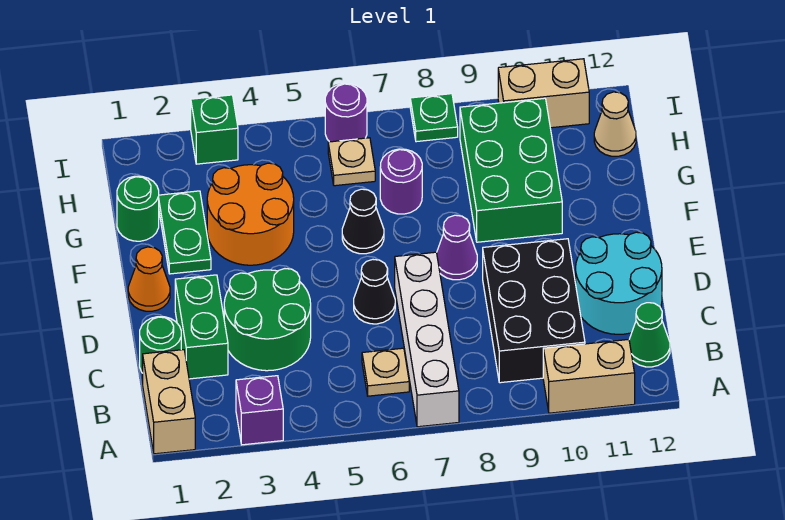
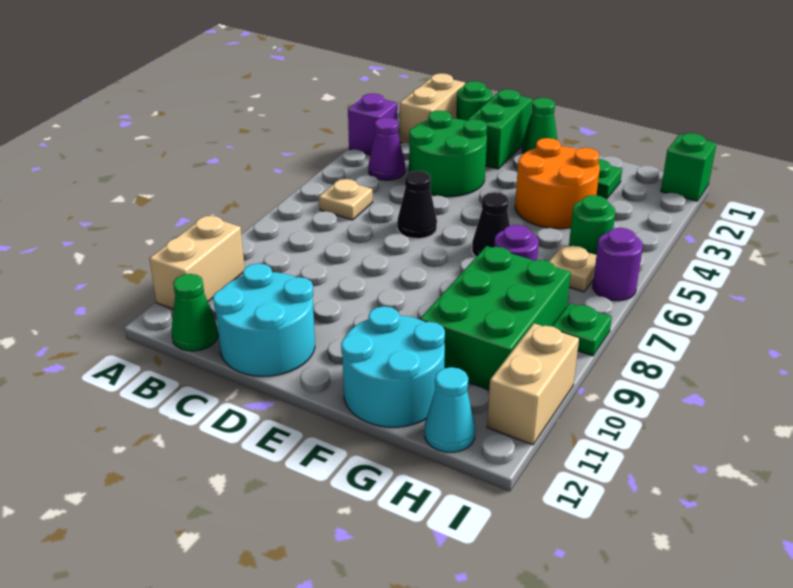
tan 1x2 brick [143,350,195,454] -> tan 1x2 brick turned to [400,73,465,143]
white 1x4 brick [395,252,459,427] -> none
black 2x3 brick [483,239,585,383] -> none
green 1x2 brick [175,275,228,379] -> green 1x2 brick turned to [467,89,532,169]
orange 1x1 cone [128,247,170,311] -> green 1x1 cone [522,98,557,153]
purple 1x1 cone [437,215,477,280] -> purple 1x1 cone moved to [368,117,405,180]
green 2x3 brick [460,98,562,242] -> green 2x3 brick turned to [420,246,571,390]
none -> cyan 2x2 round brick [341,306,445,427]
green 1x1 round brick [117,176,159,241] -> green 1x1 round brick moved to [569,195,616,255]
tan 1x1 cone [594,92,636,156] -> cyan 1x1 cone [425,367,475,452]
green 1x1 brick [191,95,238,164] -> green 1x1 brick moved to [661,133,717,201]

